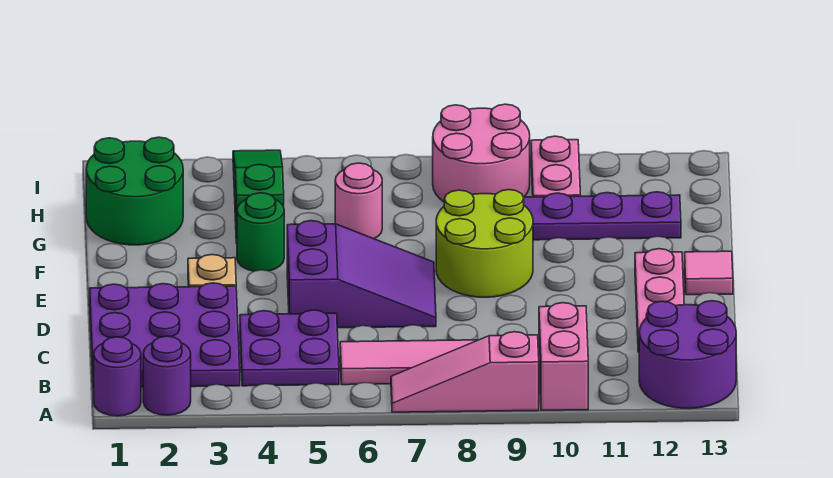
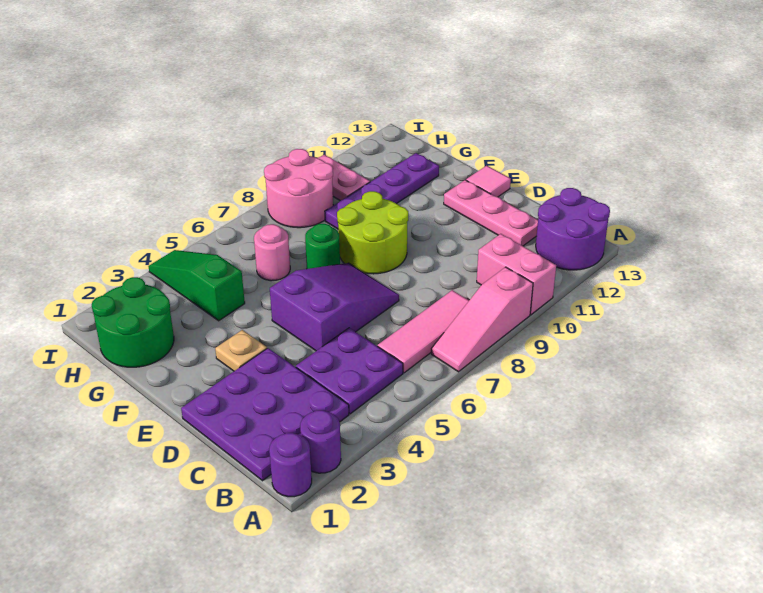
green 1x1 round brick [237,193,284,271] -> green 1x1 round brick moved to [305,224,340,269]

